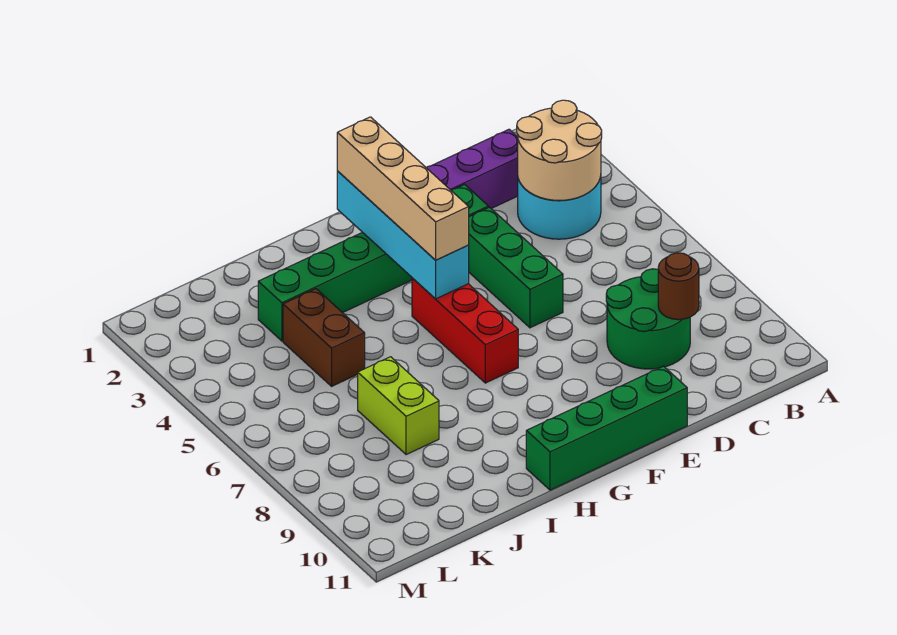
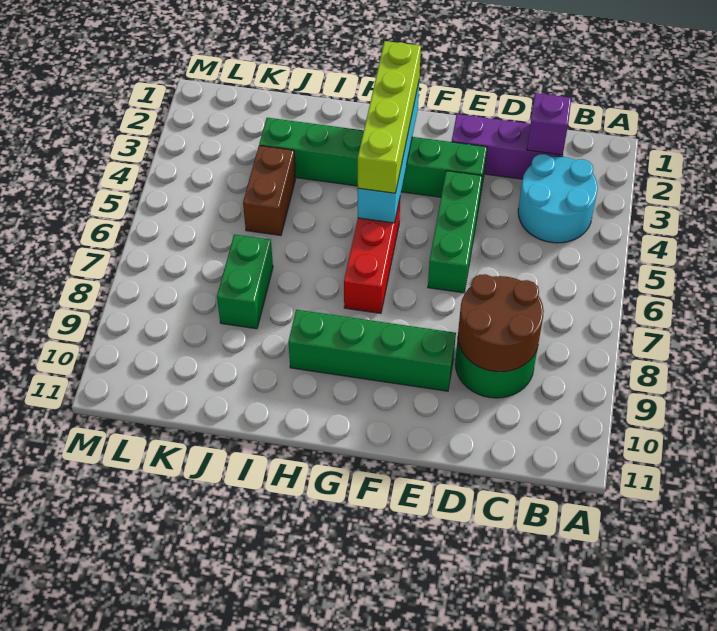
tan 2x2 round brick [517,100,602,201] -> none
none -> purple 1x1 brick [527,93,571,155]
brown 1x1 round brick [658,253,699,320] -> brown 2x2 round brick [458,274,544,372]
green 1x4 brick [526,366,687,490] -> green 1x4 brick moved to [288,310,456,391]
tan 1x4 brick [337,117,469,260] -> lime 1x4 brick [358,41,421,193]
lime 1x2 brick [358,357,439,455] -> green 1x2 brick [217,234,273,329]

